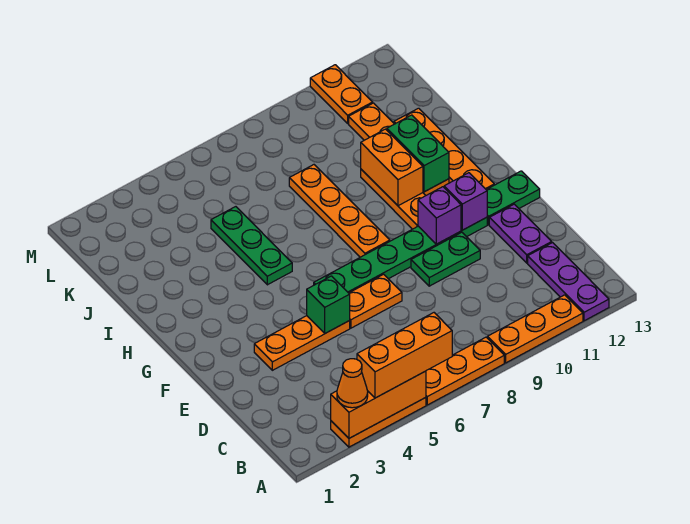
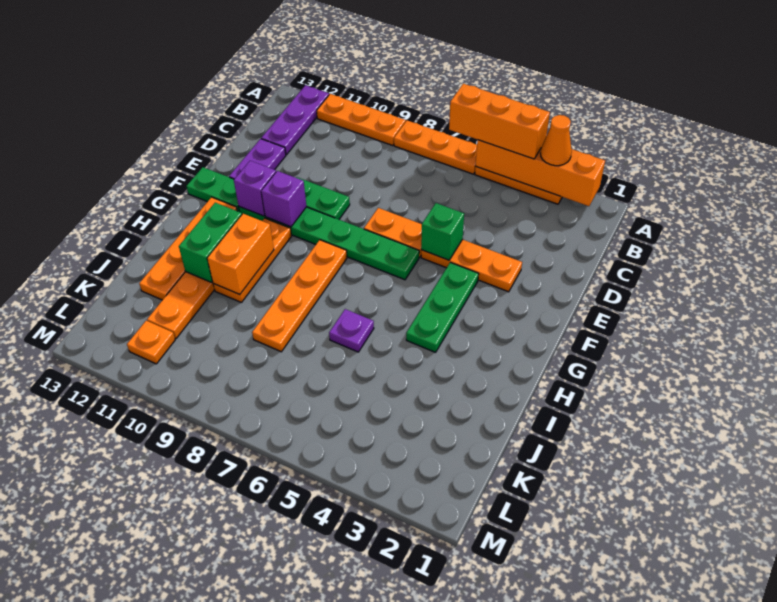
orange 1x3 brick [331,371,426,438] -> orange 1x4 brick [475,140,605,206]
green 1x3 plate [211,207,292,285] -> green 1x3 plate moved to [406,262,479,352]
none -> purple 1x1 plate [329,309,374,352]
orange 1x2 plate [310,65,373,123] -> orange 1x1 plate [127,321,175,364]

